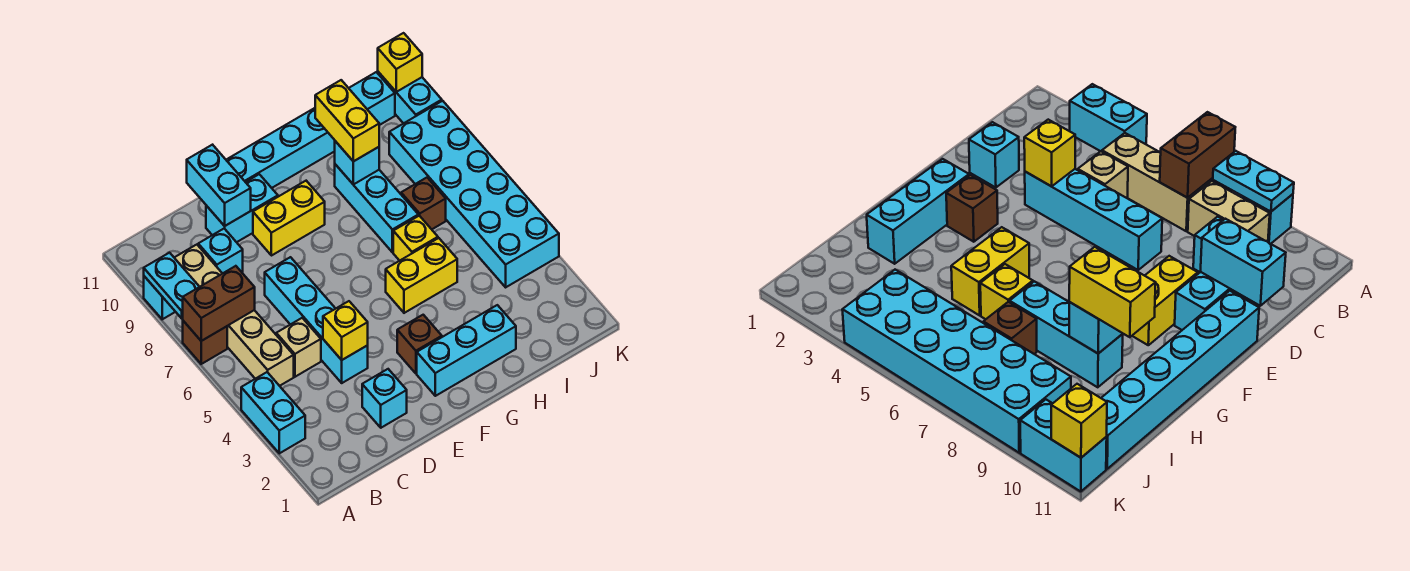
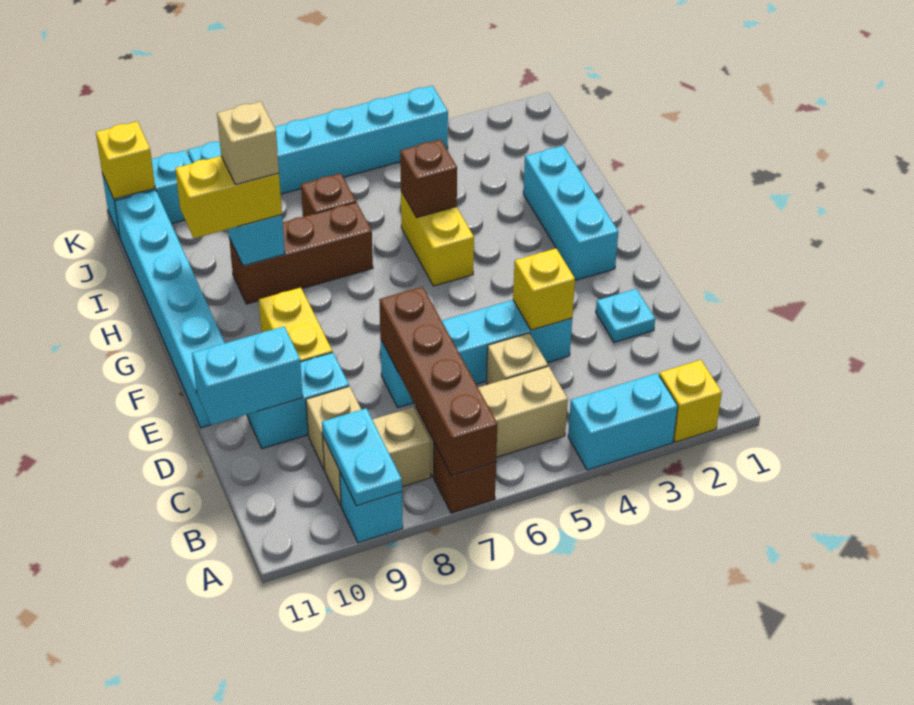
brown 1x2 brick [183,266,255,341] -> brown 1x4 brick [379,287,497,476]
cyan 1x2 plate [144,253,199,318] -> cyan 1x2 plate turned to [322,408,402,506]
cyan 1x1 brick [198,229,243,273] -> tan 1x1 brick [306,386,361,470]
cyan 1x1 brick [362,369,407,428] -> cyan 1x1 plate [596,289,655,342]
cyan 1x2 brick [206,174,278,242] -> cyan 1x2 brick turned to [247,352,349,449]
brown 1x1 brick [397,315,442,373] -> brown 1x1 brick moved to [400,139,457,217]
yellow 1x1 brick [393,216,438,261] -> yellow 1x1 brick moved to [659,360,722,442]
cyan 1x3 brick [335,164,418,252] -> brown 1x3 brick [229,202,373,304]
none -> tan 1x1 brick [217,102,279,185]
cyan 2x6 brick [389,101,559,287] -> cyan 1x6 brick [188,86,448,194]

